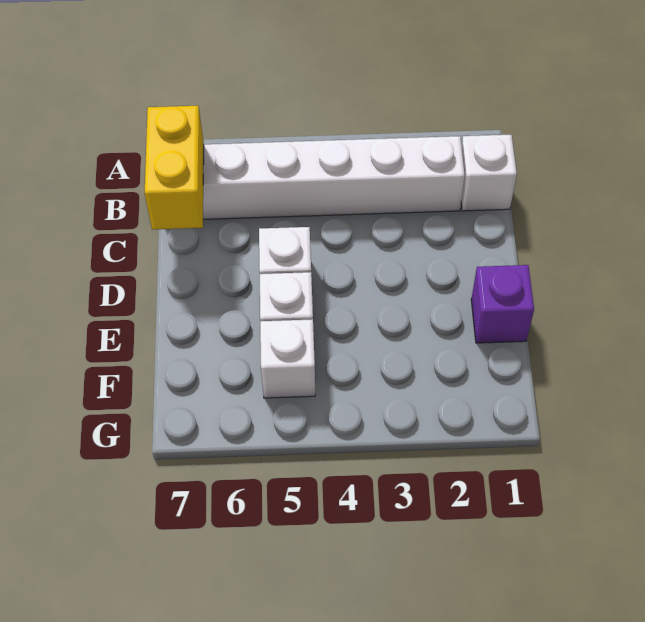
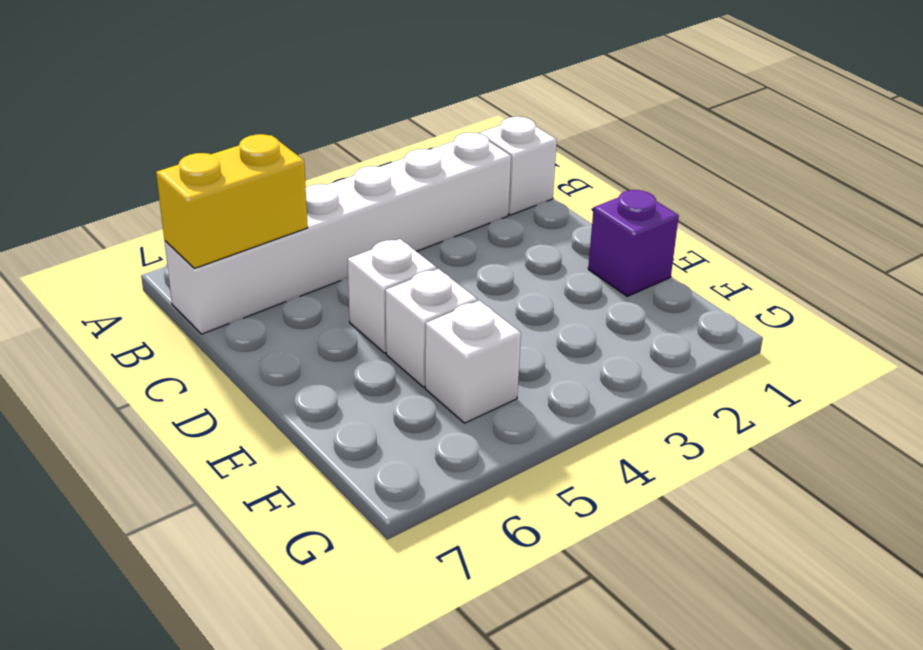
yellow 1x2 brick [145,106,204,229] -> yellow 1x2 brick turned to [156,134,308,269]

